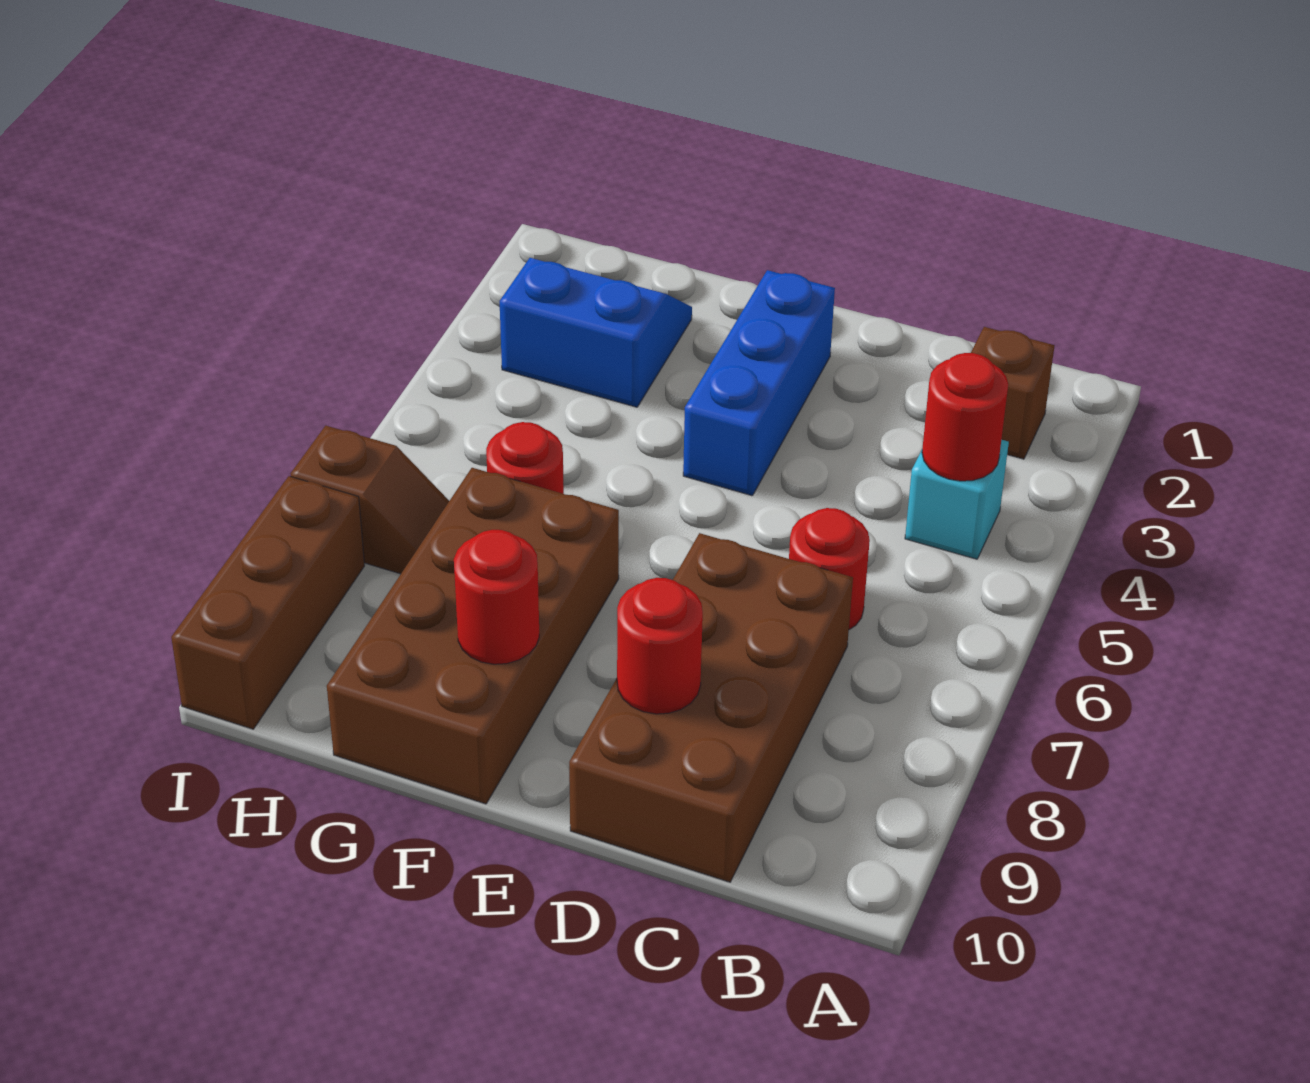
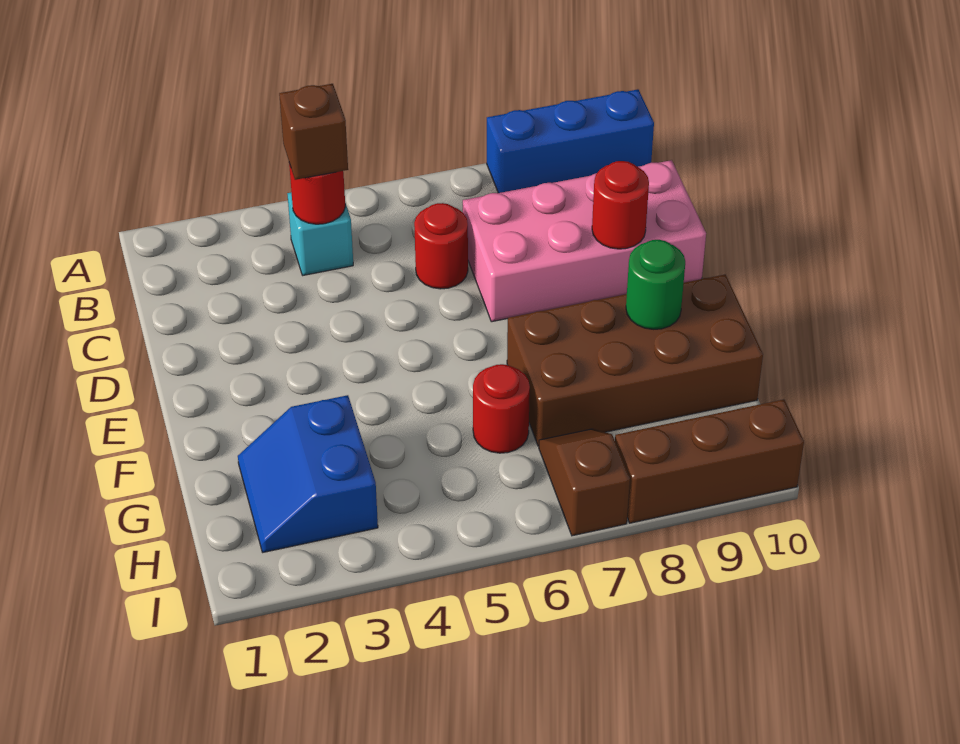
brown 1x1 brick [971,327,1055,459] -> brown 1x1 brick moved to [279,84,348,180]
brown 2x4 brick [569,533,853,882] -> pink 2x4 brick [463,160,706,322]
blue 1x3 brick [683,270,835,496] -> blue 1x3 brick moved to [487,89,654,193]
red 1x1 round brick [454,530,539,664] -> green 1x1 round brick [626,240,685,329]

